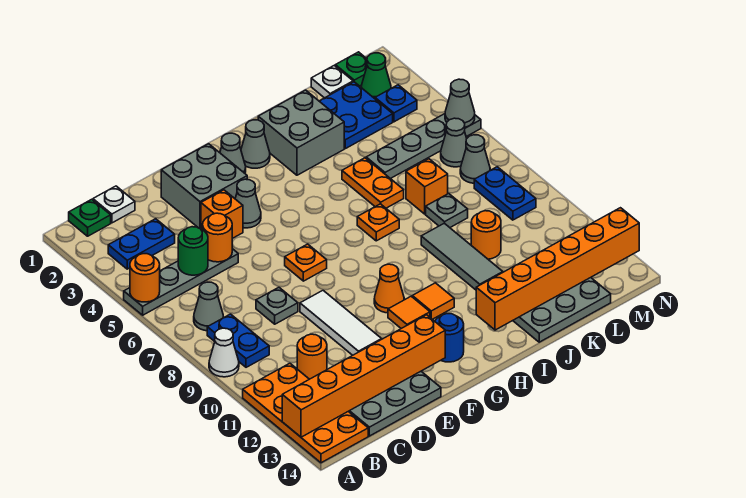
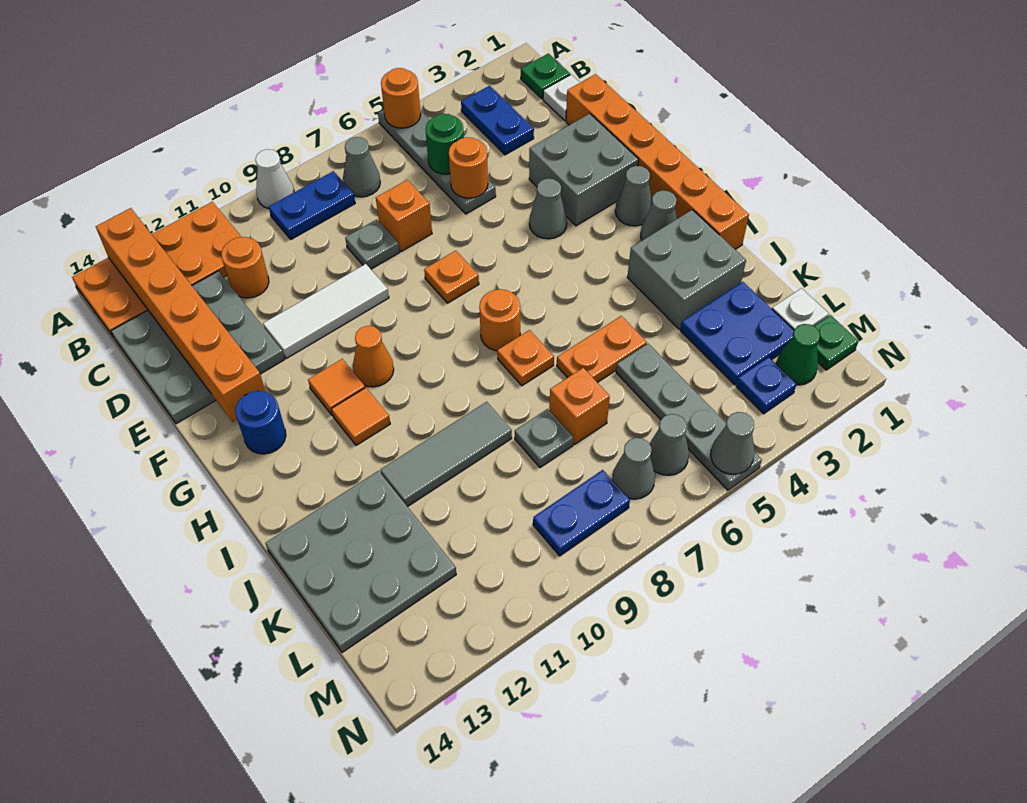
orange 1x1 brick [201,190,243,239] -> orange 1x1 brick moved to [376,180,432,252]
orange 1x6 brick [476,208,639,330] -> orange 1x6 brick moved to [566,74,749,249]
orange 1x1 round brick [471,211,501,259] -> orange 1x1 round brick moved to [479,289,520,351]

